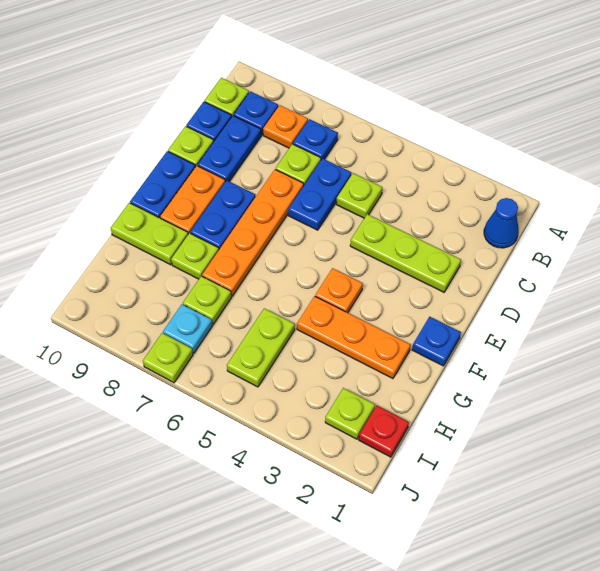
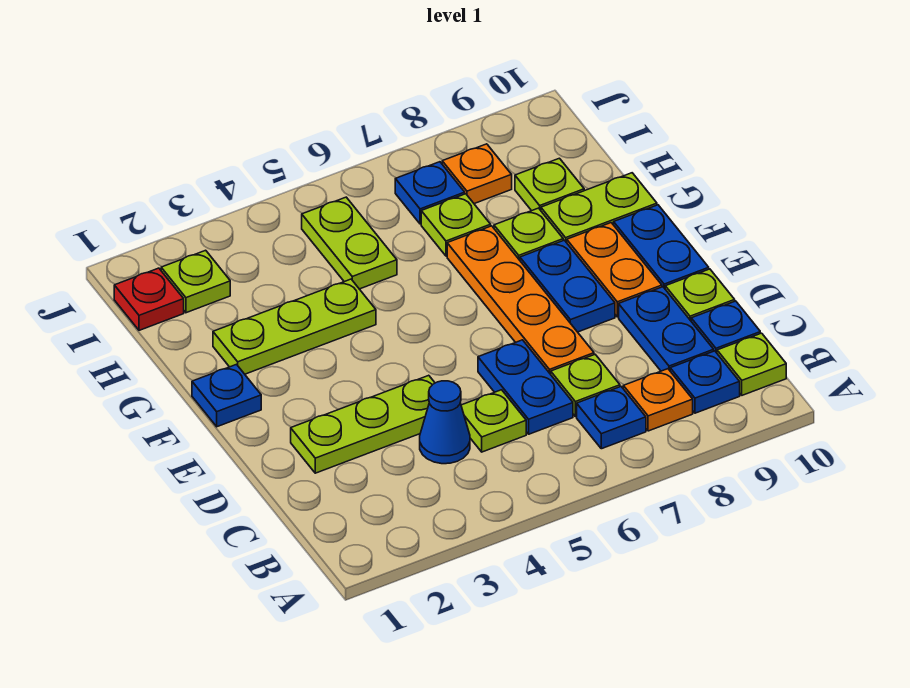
blue 1x1 cone [484,198,519,248] -> blue 1x1 cone moved to [420,381,470,464]
orange 1x1 plate [315,268,363,313] -> orange 1x1 plate moved to [442,144,512,204]
orange 1x3 plate [297,296,410,379] -> lime 1x3 plate [213,279,376,374]
cyan 1x1 plate [163,304,212,353] -> blue 1x1 plate [395,162,465,224]
lime 1x1 plate [143,333,193,383] -> lime 1x1 plate moved to [515,158,584,211]

